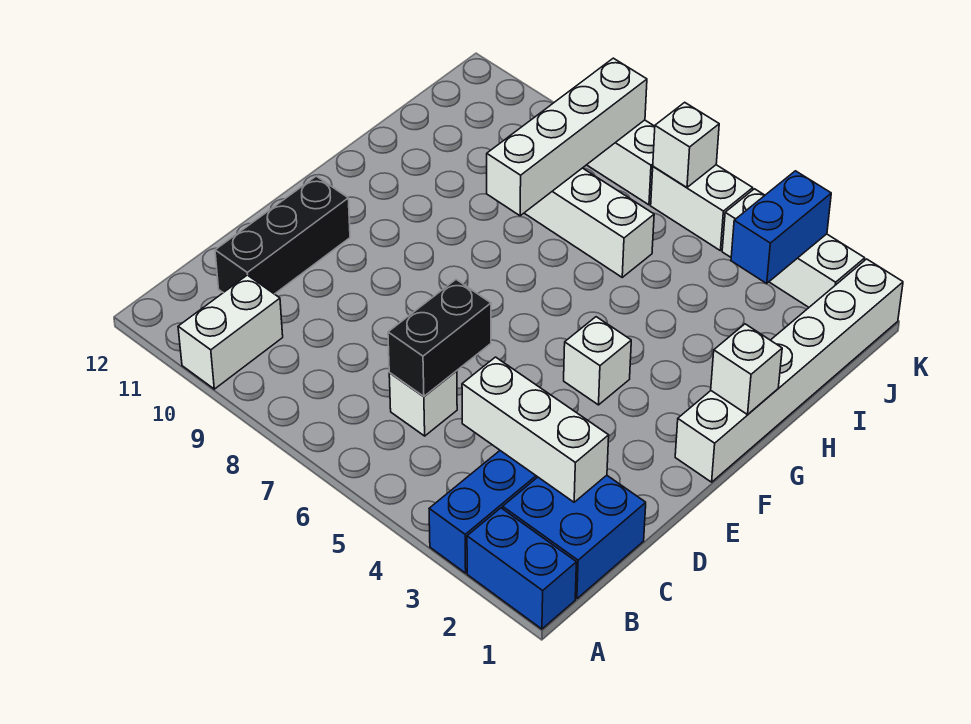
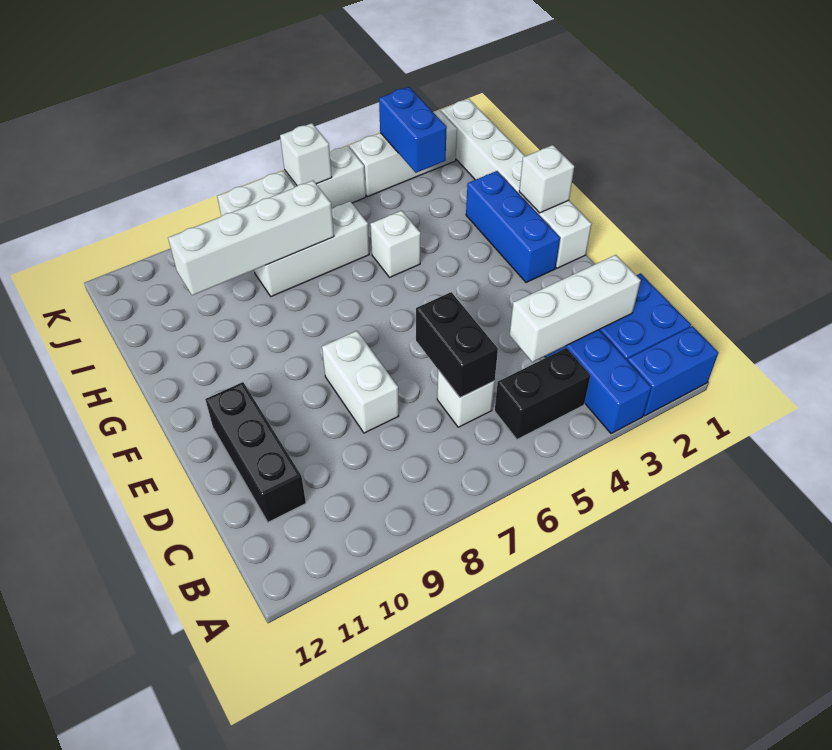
white 1x2 brick [178,275,283,389] -> white 1x2 brick moved to [322,331,399,433]
none -> black 1x2 brick [495,348,590,439]
none -> blue 1x3 brick [466,171,560,282]
white 1x1 brick [564,317,631,405] -> white 1x1 brick moved to [370,211,421,277]
white 1x4 brick [487,58,647,216] -> white 1x4 brick turned to [168,181,334,295]

